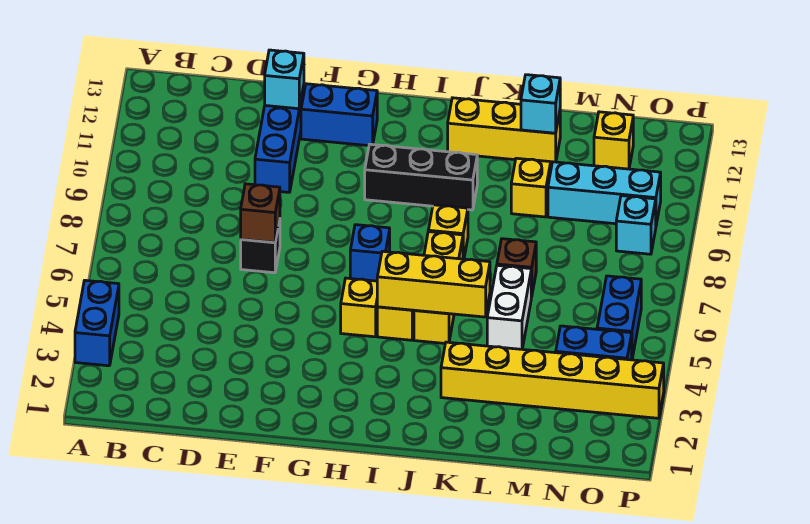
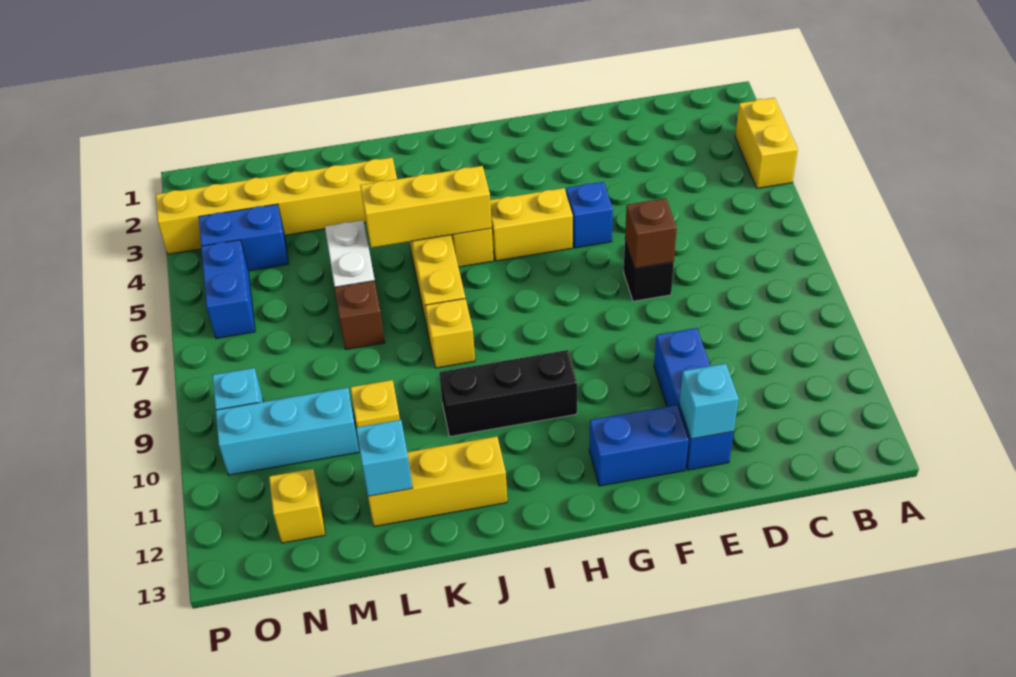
blue 1x2 brick [75,280,119,366] -> yellow 1x2 brick [735,98,798,188]
yellow 1x1 brick [341,278,377,337] -> yellow 1x2 brick [490,188,573,261]
blue 1x1 brick [350,225,390,281] -> blue 1x1 brick moved to [566,182,613,248]

